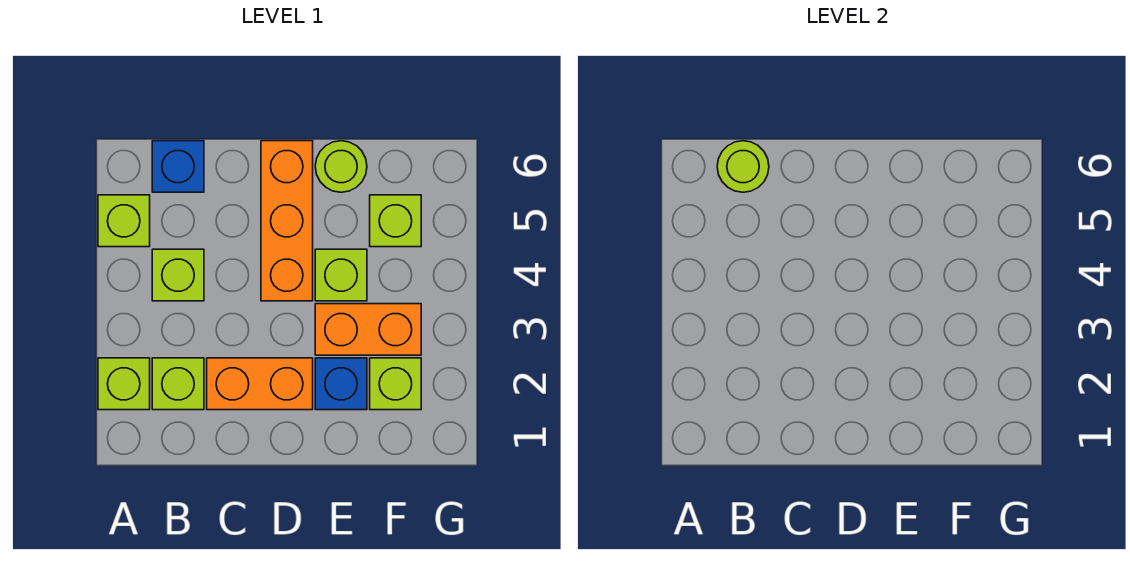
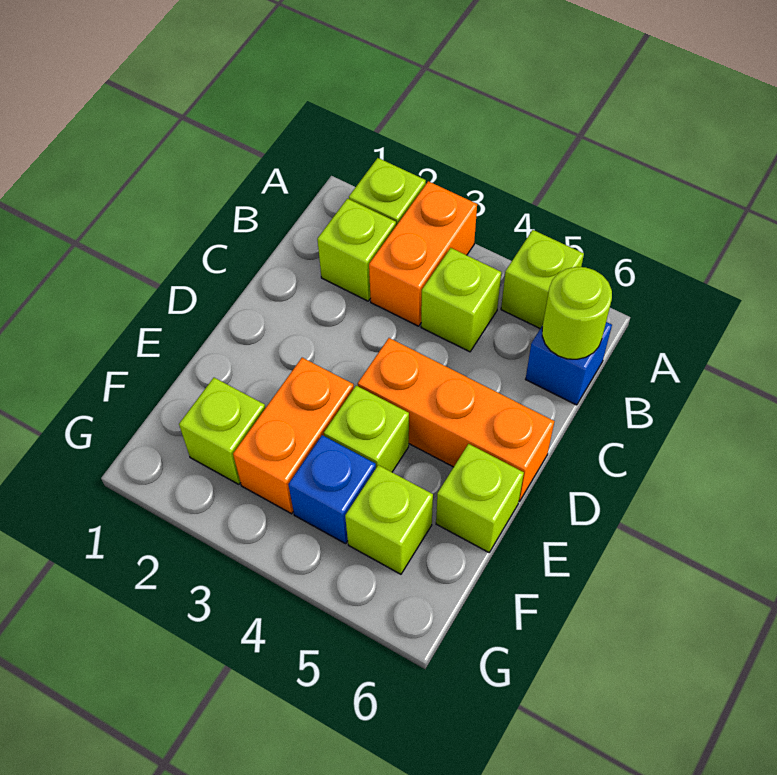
orange 1x2 brick [207,358,313,410] -> orange 1x2 brick moved to [369,181,477,326]
blue 1x1 brick [315,358,367,410] -> blue 1x1 brick moved to [288,435,376,544]
lime 1x1 round brick [315,141,367,192] -> lime 1x1 brick [436,444,524,552]

